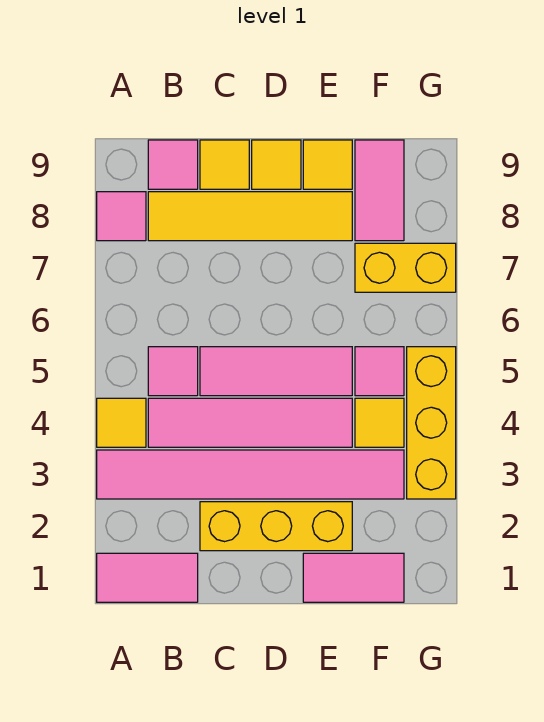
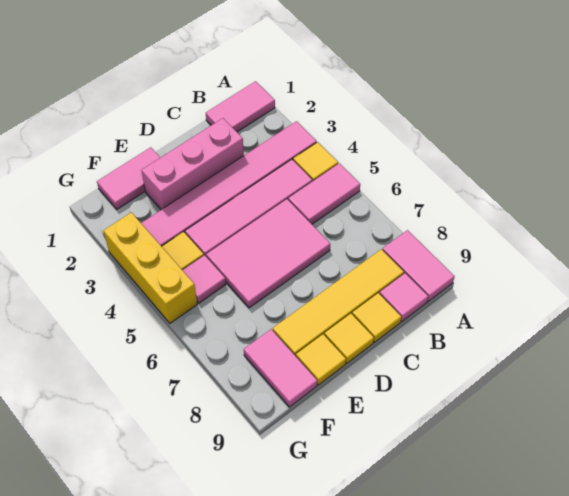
pink 1x1 tile [97,192,146,241] -> pink 1x2 tile [382,230,455,302]
pink 1x1 tile [148,347,198,396] -> pink 1x2 tile [288,163,360,224]
yellow 1x3 brick [200,502,352,551] -> pink 1x3 brick [141,118,244,210]
pink 1x3 tile [200,347,352,396] -> pink 2x3 tile [206,199,330,308]
yellow 1x2 brick [355,243,456,292] -> none

